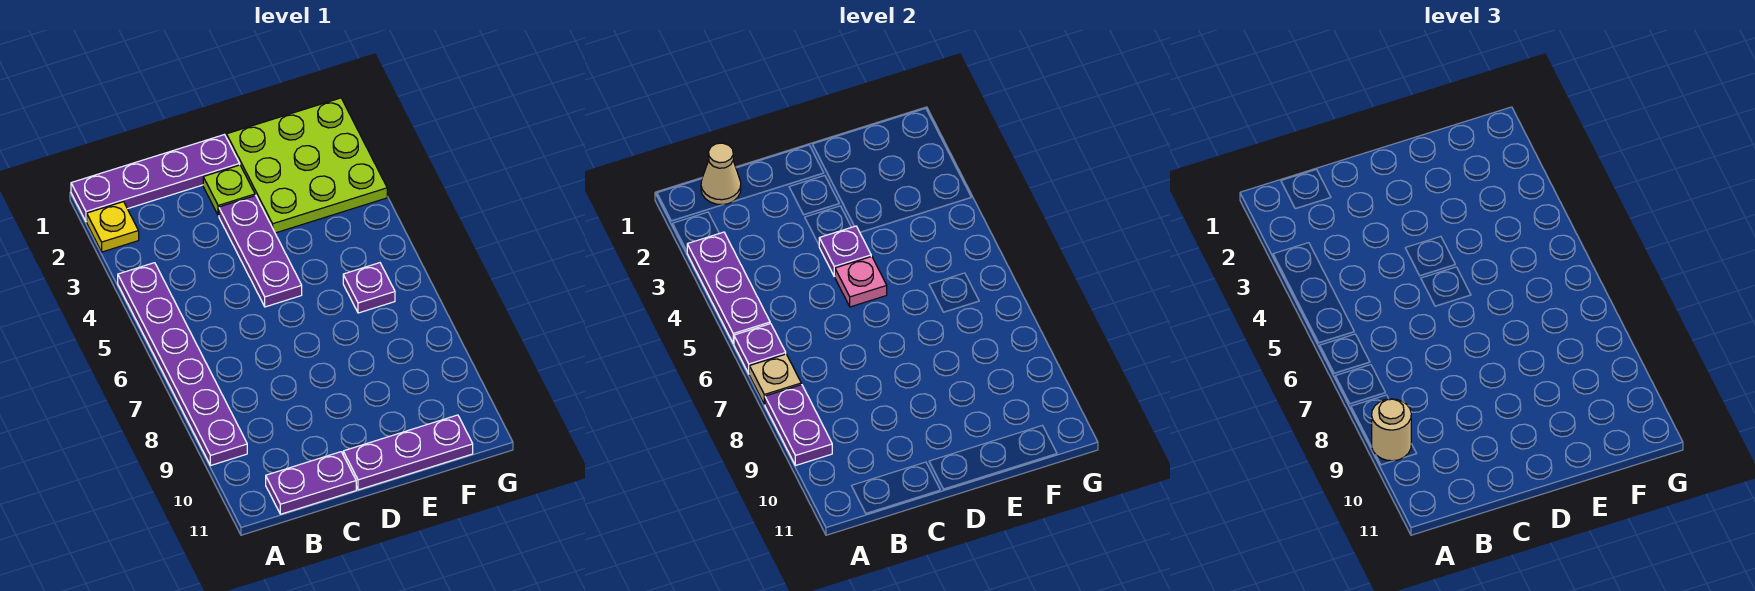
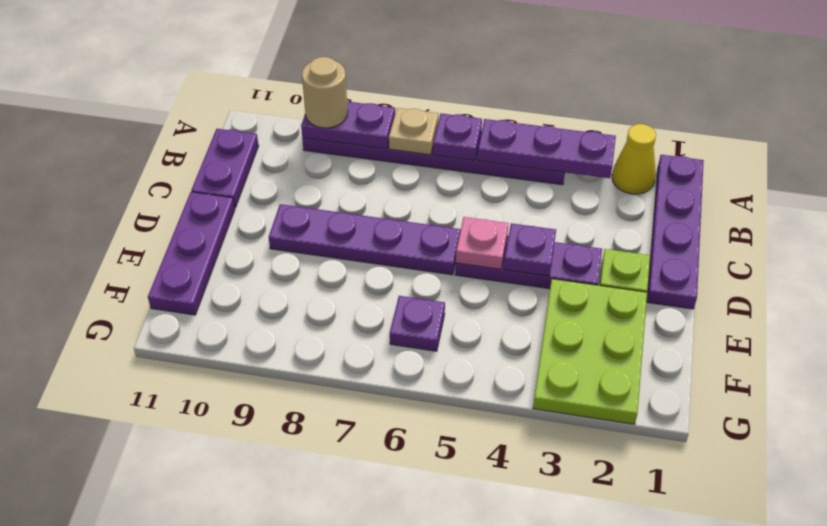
yellow 1x1 plate [87,202,139,252] -> yellow 1x1 cone [612,124,656,194]
tan 1x1 cone [701,143,741,205] -> none
none -> purple 1x4 plate [269,204,461,275]
lime 3x3 plate [227,98,387,233] -> lime 2x3 plate [533,279,647,424]

